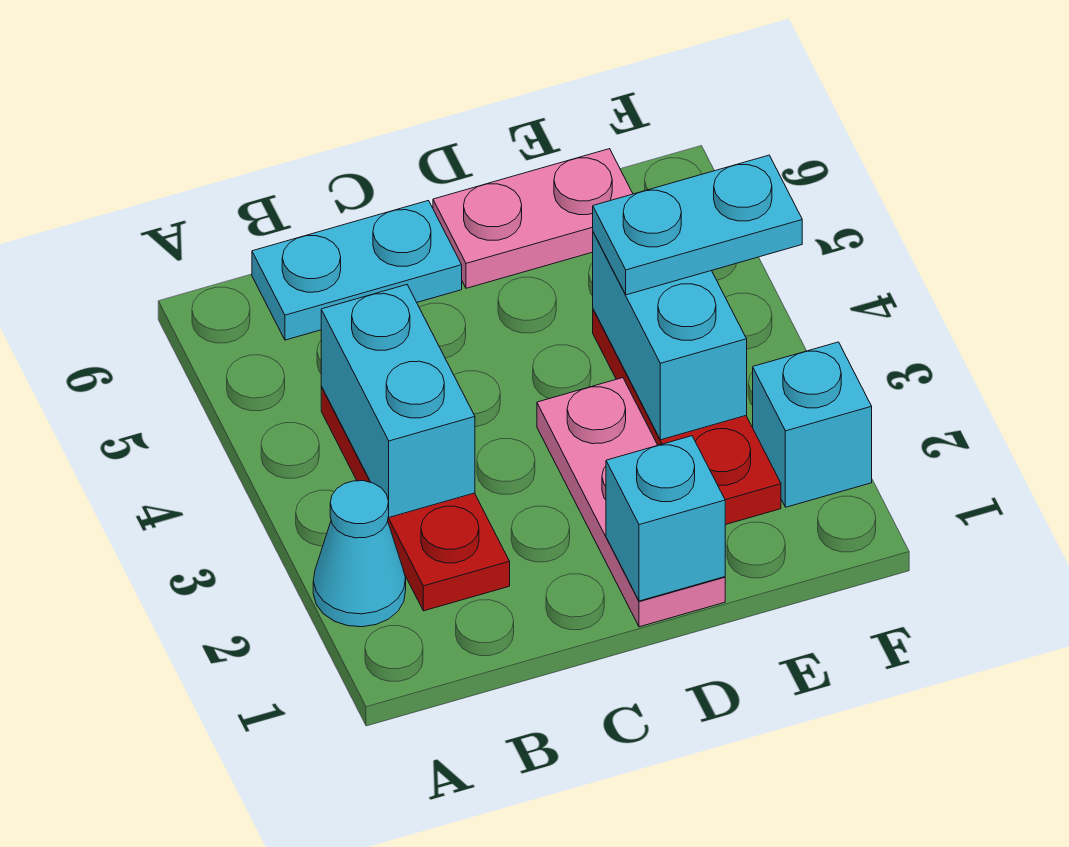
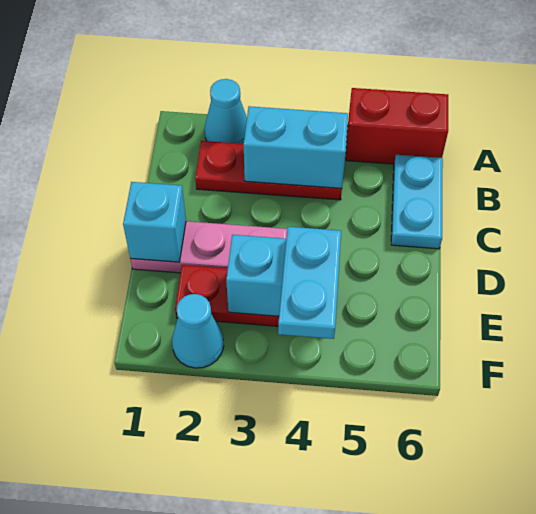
none -> red 1x2 brick [346,88,448,164]
pink 1x2 plate [433,149,633,288] -> none
cyan 1x1 brick [753,342,872,507] -> cyan 1x1 cone [172,294,224,368]

